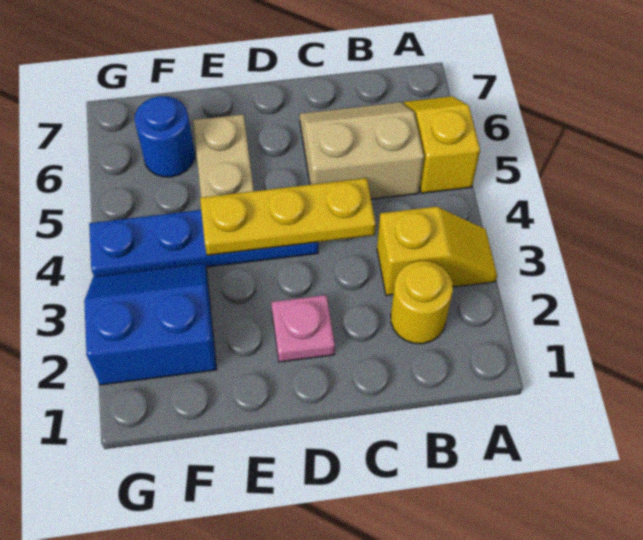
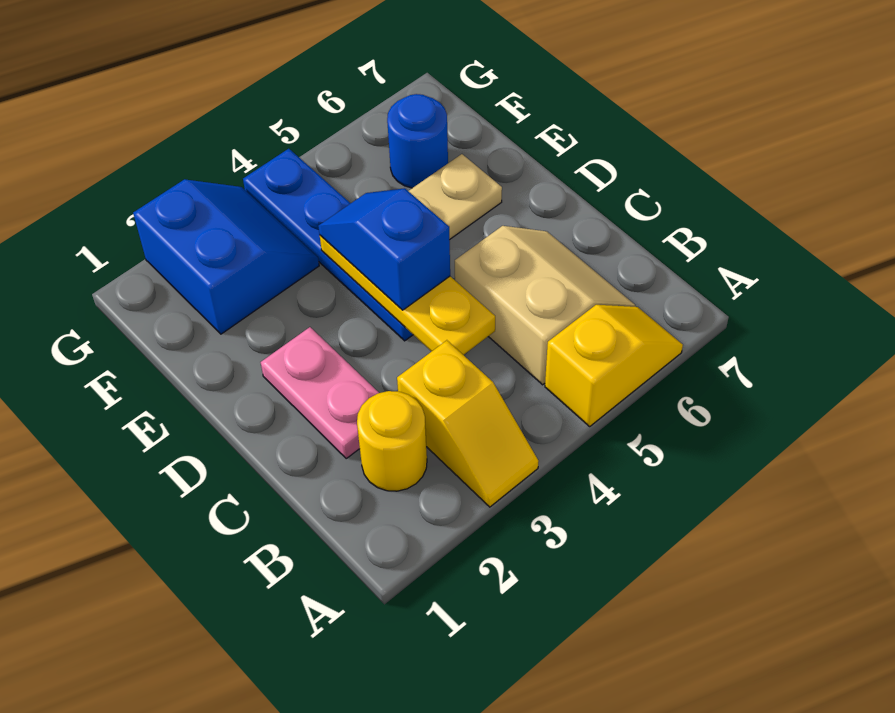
pink 1x1 plate [271,295,335,362] -> pink 1x2 plate [261,327,379,458]
none -> blue 1x2 slope [318,188,450,310]

